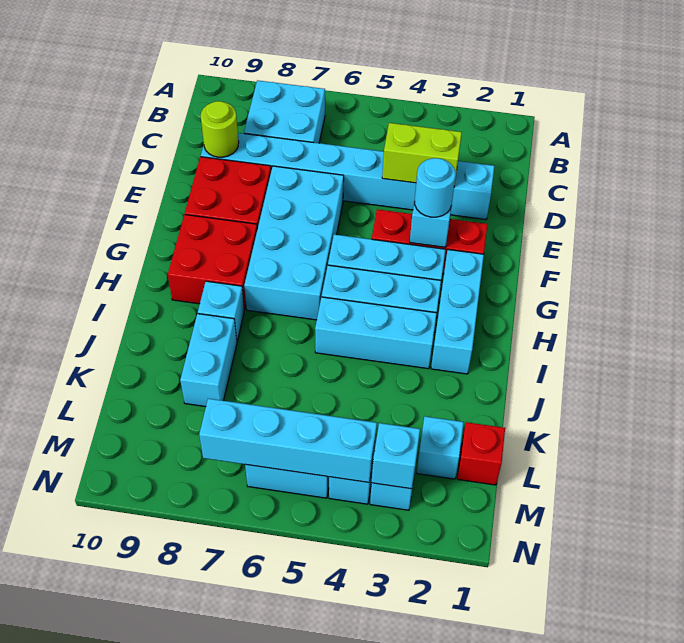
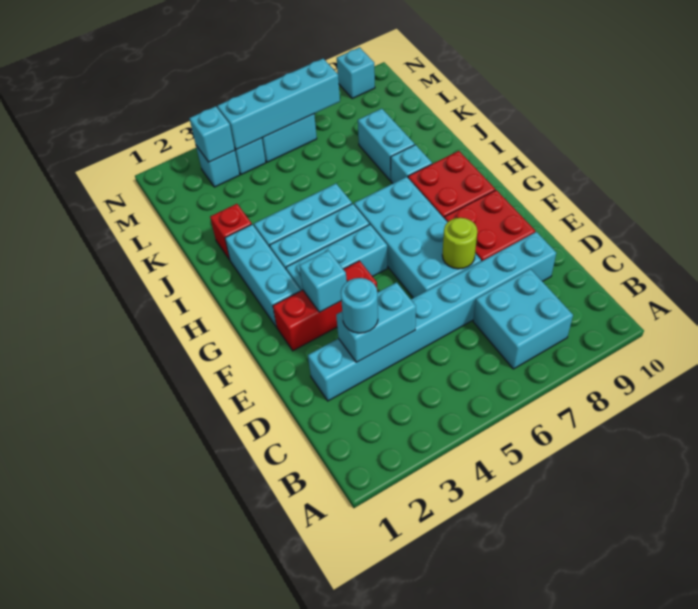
lime 1x2 brick [382,123,462,186] -> cyan 1x2 brick [336,282,416,362]
lime 1x1 round brick [201,101,239,157] -> lime 1x1 round brick moved to [442,218,477,269]
cyan 1x1 round brick [415,158,456,217] -> cyan 1x1 round brick moved to [341,278,378,333]
red 1x1 brick [457,422,505,485] -> red 1x1 brick moved to [210,204,252,260]
cyan 1x1 brick [417,416,464,479] -> cyan 1x1 brick moved to [337,47,375,98]

